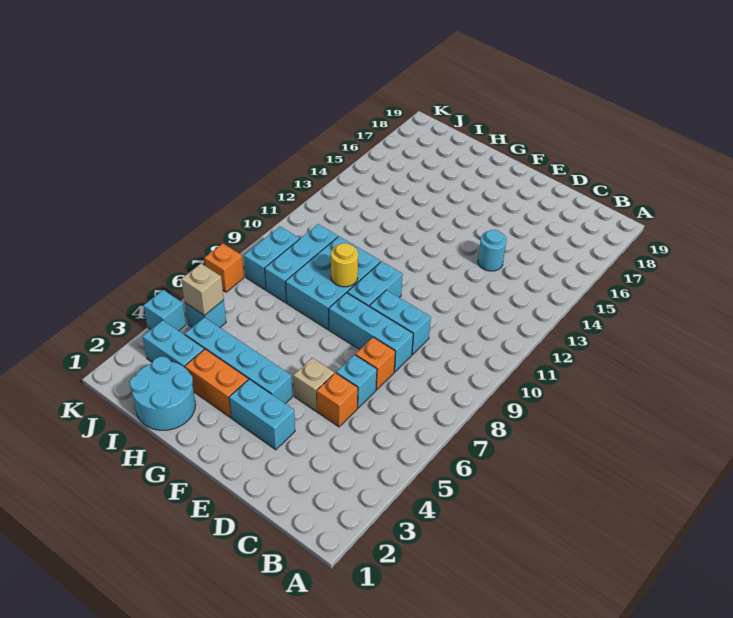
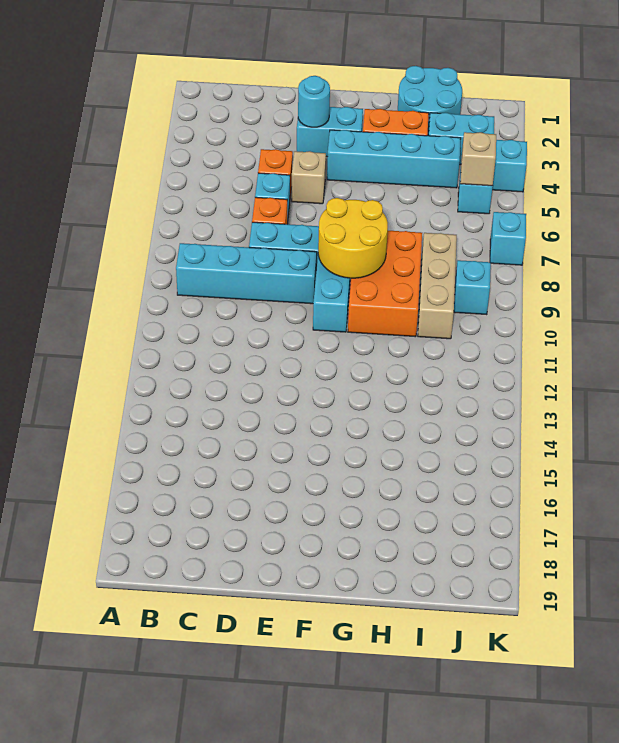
cyan 1x2 brick [369,290,431,355] -> cyan 1x4 brick [176,243,317,304]
cyan 1x1 round brick [478,230,507,271] -> cyan 1x1 round brick moved to [298,76,330,127]
cyan 2x3 brick [286,236,381,330] -> orange 2x3 brick [348,231,422,337]
yellow 1x1 round brick [331,243,358,287] -> yellow 2x2 round brick [318,198,388,278]
cyan 1x3 brick [265,224,338,303] -> tan 1x3 brick [418,233,457,339]
cyan 1x2 brick [244,227,299,290] -> cyan 1x1 brick [454,260,491,315]
orange 1x1 brick [205,244,244,292] -> cyan 1x1 brick [490,212,526,265]

